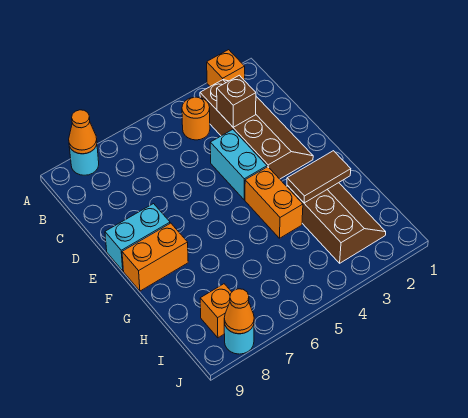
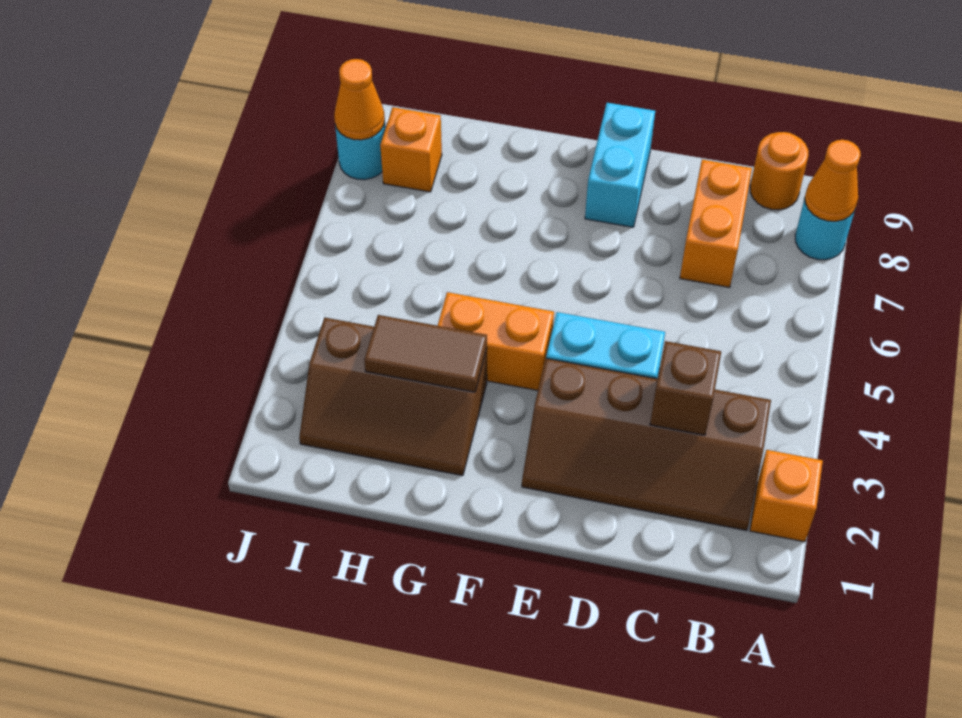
orange 1x1 round brick [182,97,210,140] -> orange 1x1 round brick moved to [750,132,808,210]
orange 1x2 brick [122,223,188,291] -> orange 1x2 brick moved to [680,160,752,287]
brown 1x2 tile [287,151,351,203] -> brown 1x2 tile turned to [364,315,487,392]

